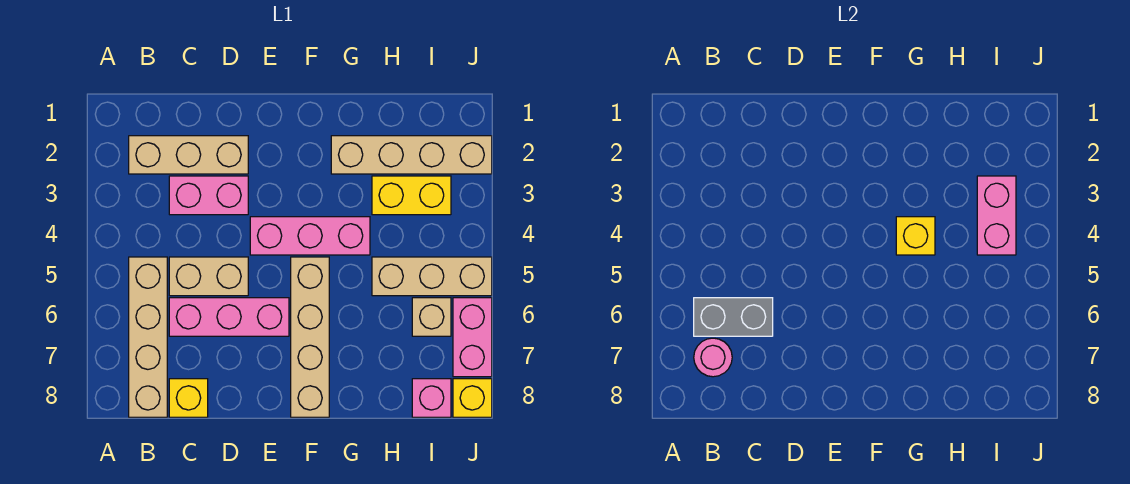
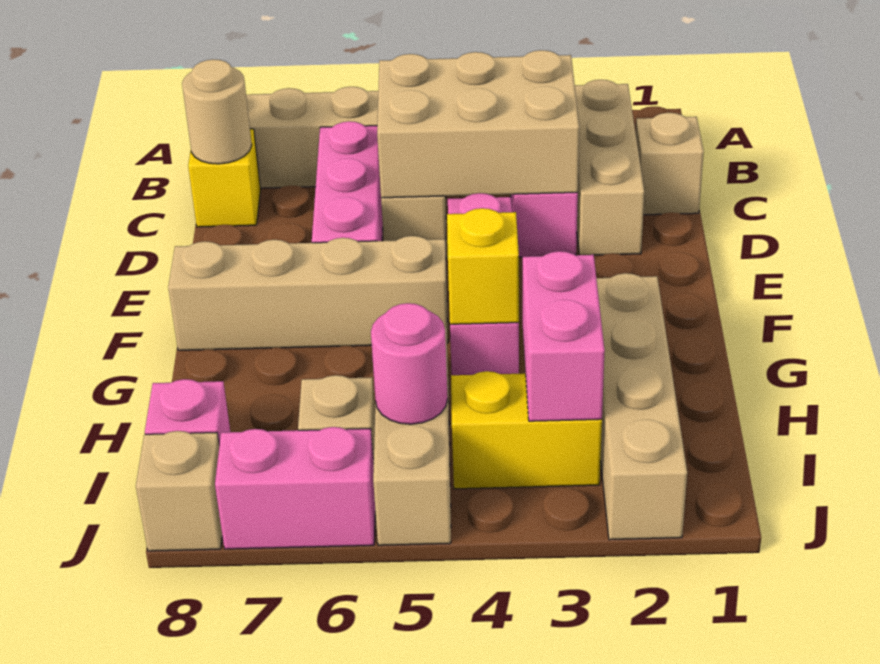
grey 1x2 brick [694,298,773,336] -> none
pink 1x1 round brick [694,338,732,377] -> pink 1x1 round brick moved to [371,303,448,424]
none -> tan 1x1 brick [636,113,704,215]
none -> tan 2x3 brick [377,50,579,198]
none -> tan 1x1 round brick [182,59,252,164]
yellow 1x2 brick [372,176,451,215] -> yellow 1x2 brick turned to [451,371,602,489]
pink 1x2 brick [977,176,1016,255] -> pink 1x2 brick turned to [523,251,605,421]
yellow 1x1 brick [453,379,492,417] -> tan 1x1 brick [136,431,222,551]

